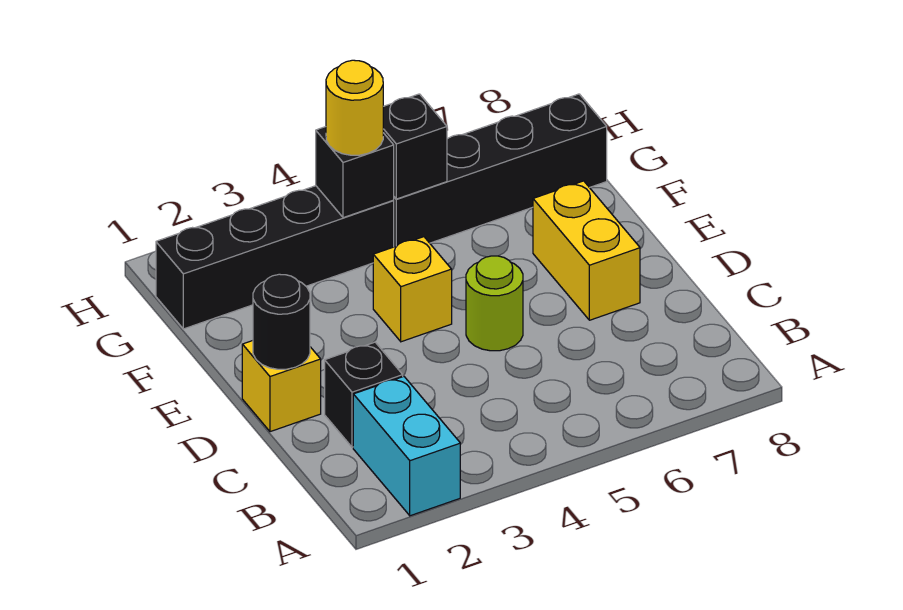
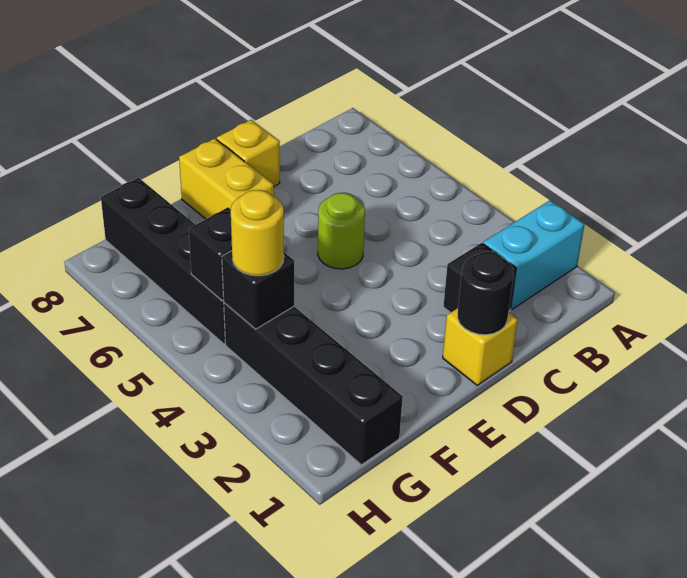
yellow 1x2 brick [533,181,640,320] -> yellow 1x2 brick turned to [179,138,274,219]
yellow 1x1 brick [373,237,452,342] -> yellow 1x1 brick moved to [217,120,280,186]

